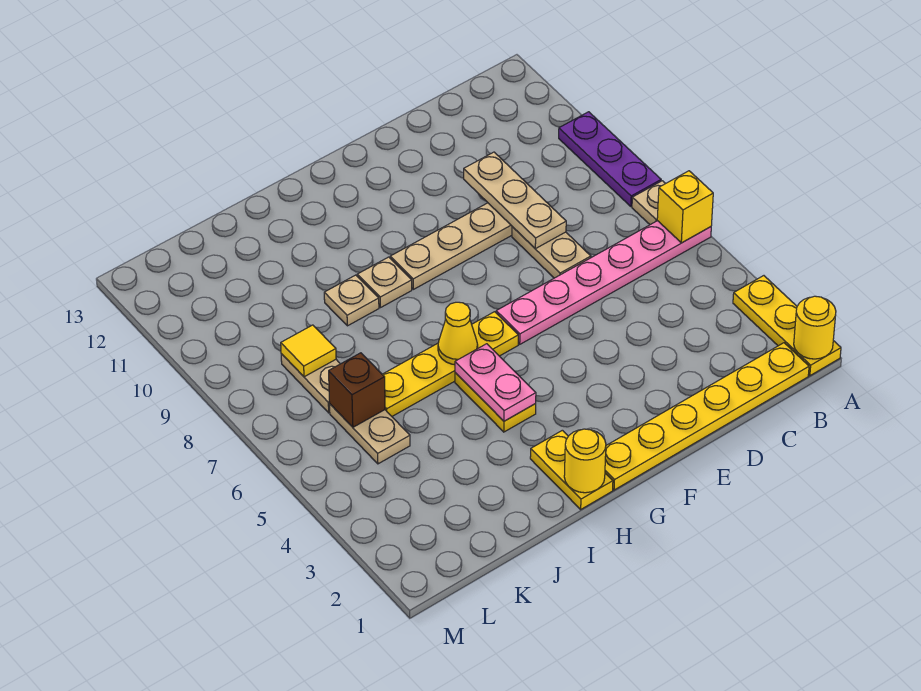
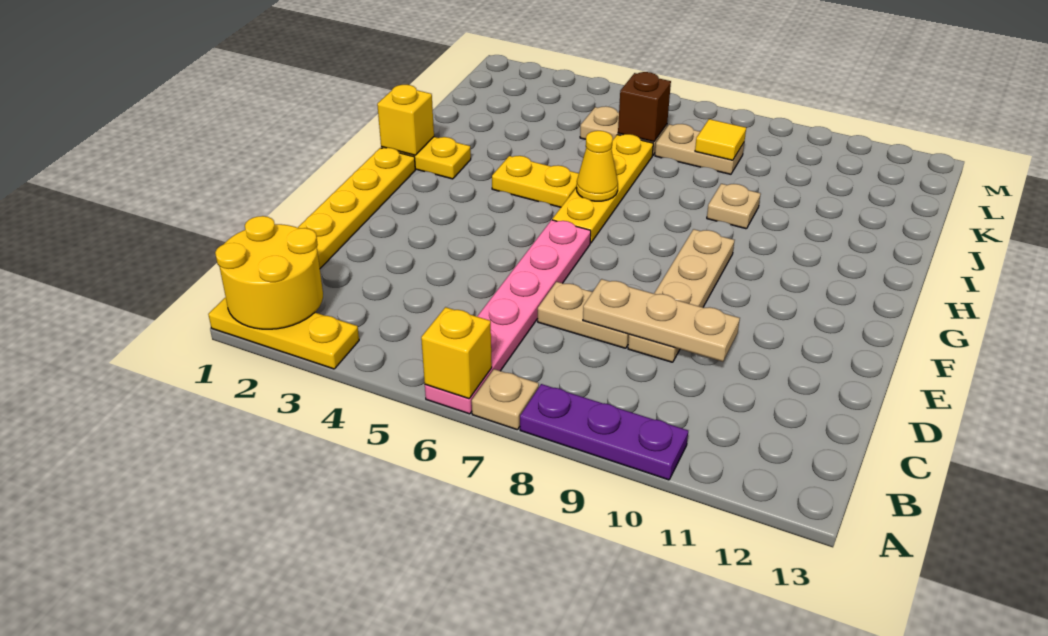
yellow 1x1 round brick [794,296,836,359] -> yellow 2x2 round brick [215,216,323,329]
yellow 1x1 round brick [564,429,606,493] -> yellow 1x1 brick [377,85,434,155]
pink 1x2 plate [455,344,536,421] -> none
tan 1x1 plate [357,257,412,307] -> none

